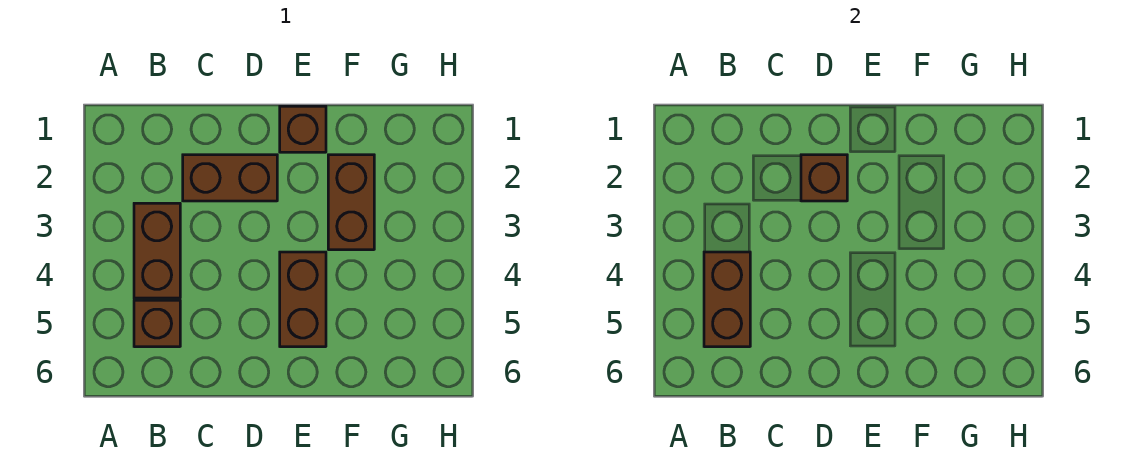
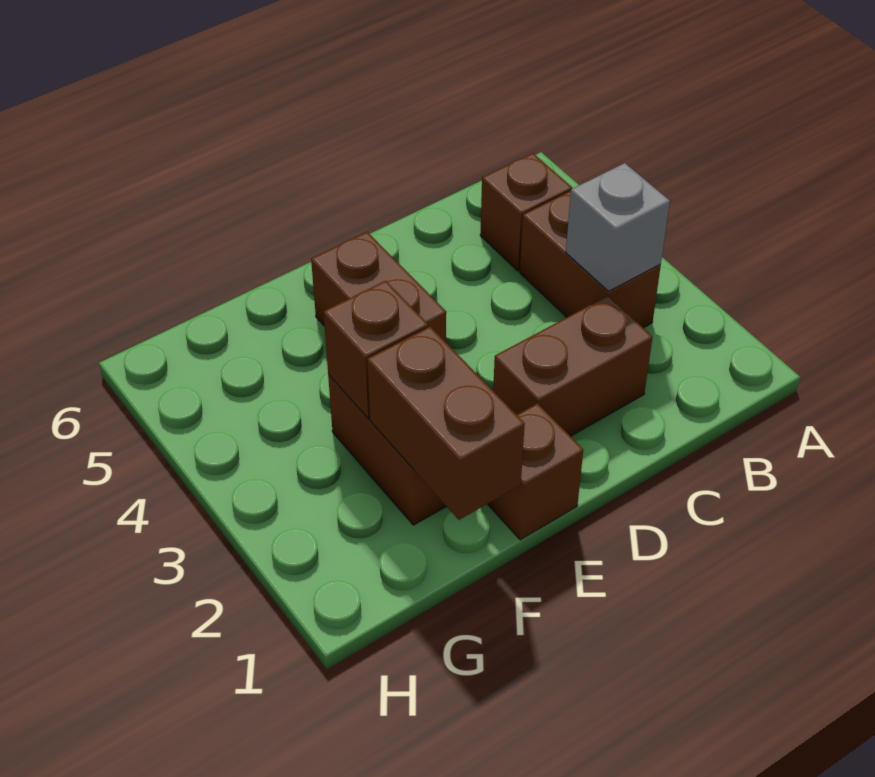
none -> grey 1x1 brick [566,163,670,291]
brown 1x2 brick [704,252,750,347] -> brown 1x2 brick moved to [367,327,525,520]
brown 1x1 brick [801,155,847,201] -> brown 1x1 brick moved to [323,281,428,418]

